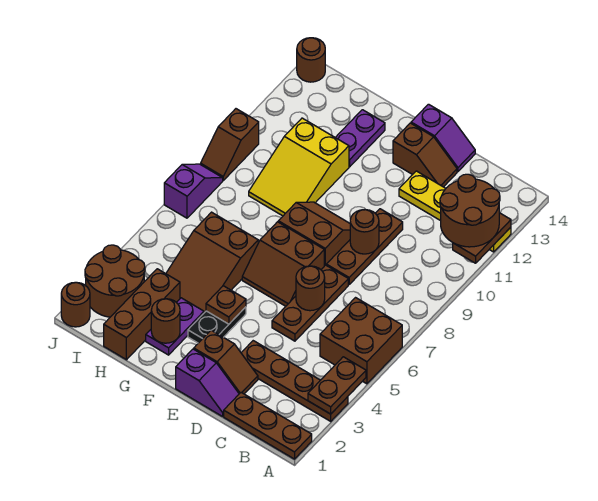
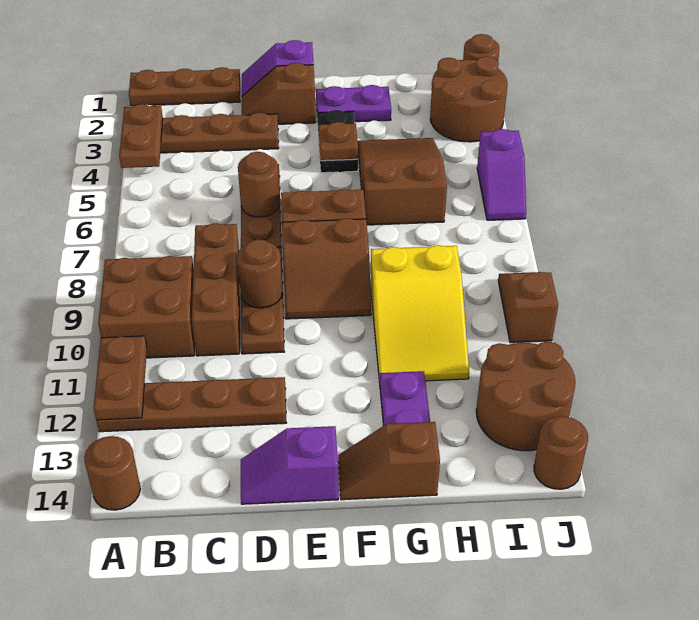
brown 2x2 brick [320,298,402,384] -> brown 2x2 brick moved to [98,256,195,358]
brown 2x2 round brick [440,174,500,247] -> brown 2x2 round brick moved to [476,341,575,451]
yellow 1x4 plate [399,171,511,252] -> brown 1x4 plate [96,377,286,432]
brown 1x2 slope [393,123,457,187] -> brown 1x2 slope moved to [338,422,440,500]
purple 1x2 plate [146,298,204,355] -> purple 1x2 plate turned to [316,85,391,122]
brown 1x1 round brick [151,299,180,343] -> brown 1x1 round brick moved to [84,436,140,510]
yellow 2x3 slope [249,118,349,216] -> yellow 2x3 slope turned to [370,245,469,382]
brown 1x3 brick [104,269,180,360] -> brown 1x3 brick moved to [192,223,240,356]
purple 1x2 slope [164,164,223,218] -> purple 1x2 slope moved to [477,129,526,220]

